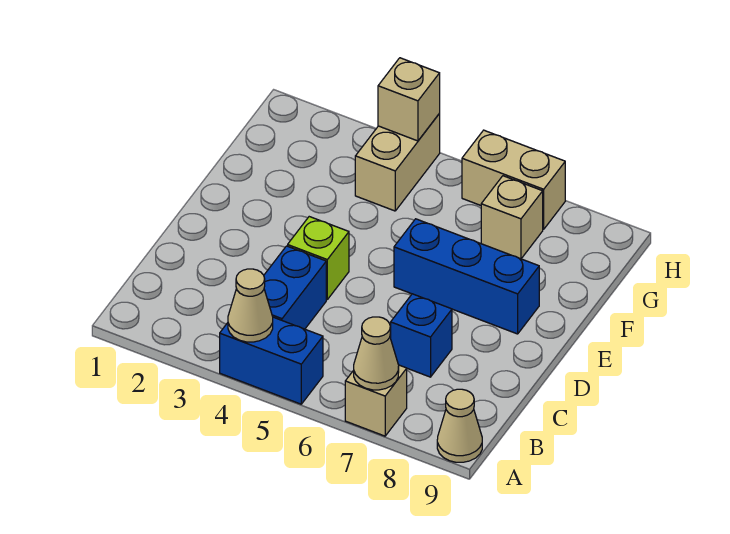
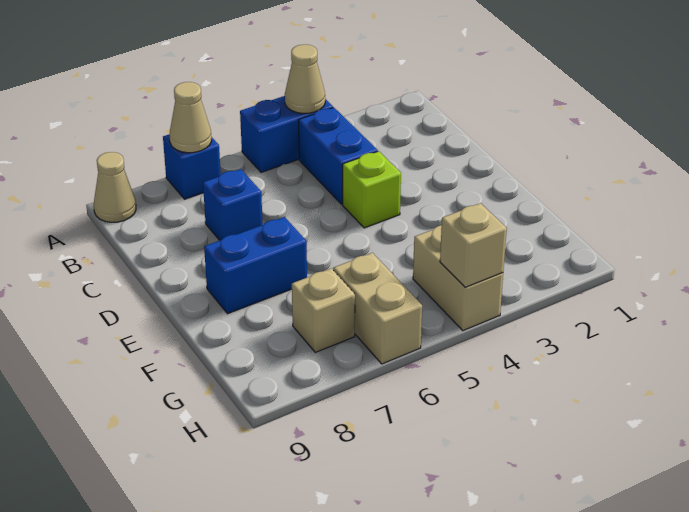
tan 1x1 brick [345,365,407,436] -> blue 1x1 brick [163,134,221,199]
blue 1x3 brick [394,219,539,334] -> blue 1x2 brick [204,217,307,314]
tan 1x2 brick [462,130,565,229] -> tan 1x2 brick turned to [333,253,422,364]

